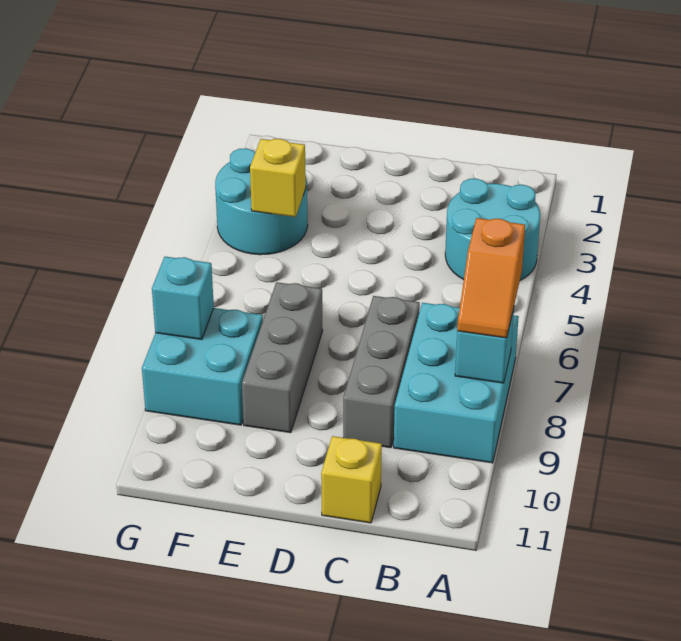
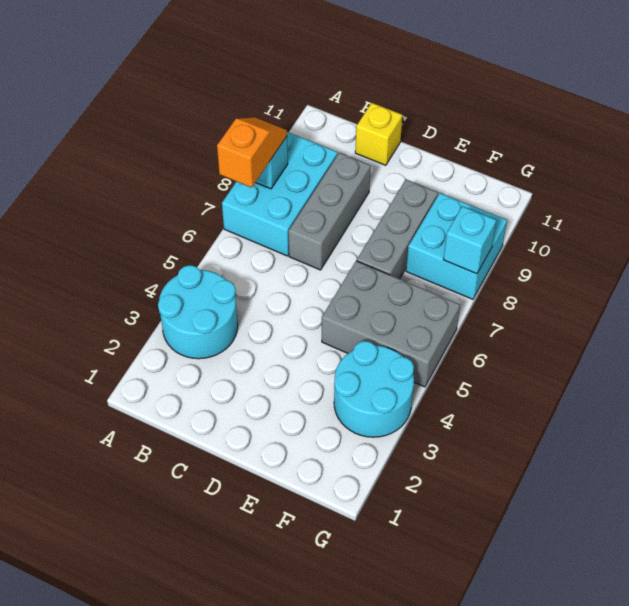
none -> grey 2x3 brick [322,261,460,387]
yellow 1x1 brick [250,139,306,217] -> none

